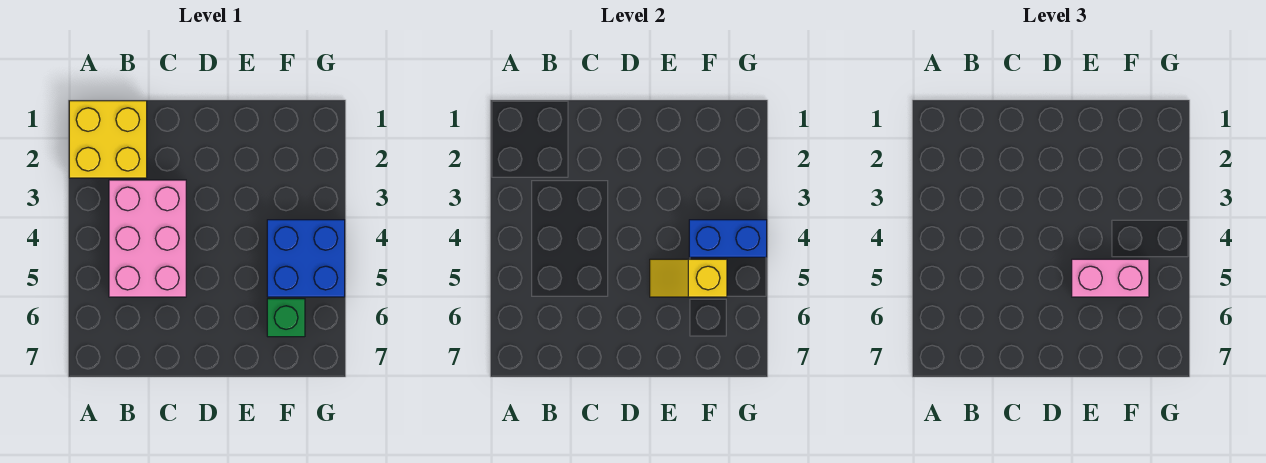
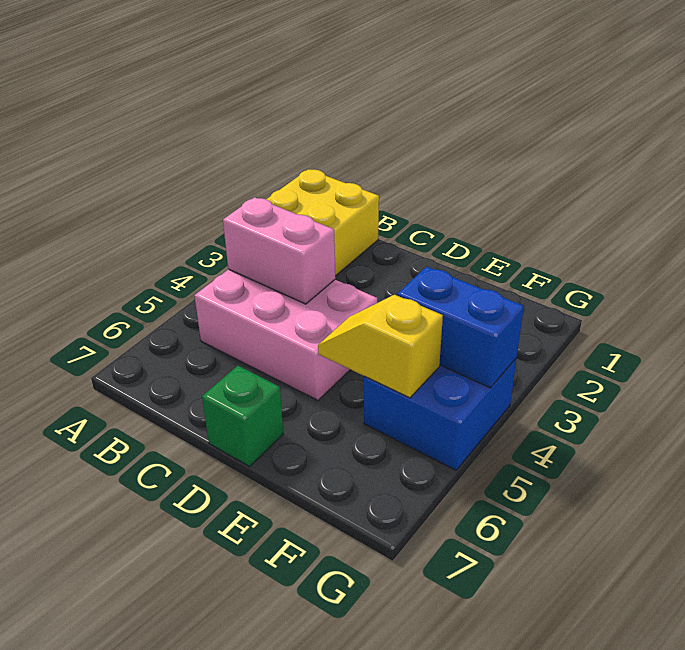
pink 2x3 brick [109,180,186,297] -> pink 2x3 brick turned to [194,269,377,400]
pink 1x2 brick [1072,259,1149,297] -> pink 1x2 brick moved to [223,197,335,304]
green 1x1 brick [267,299,305,337] -> green 1x1 brick moved to [202,366,283,466]

